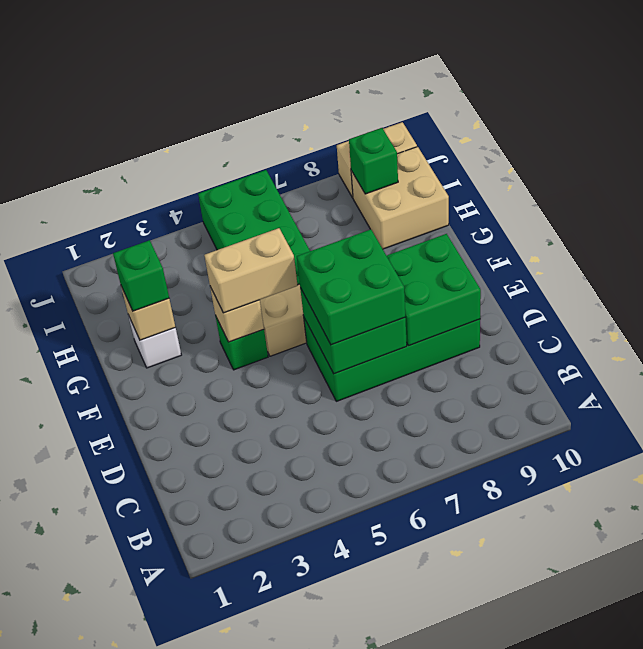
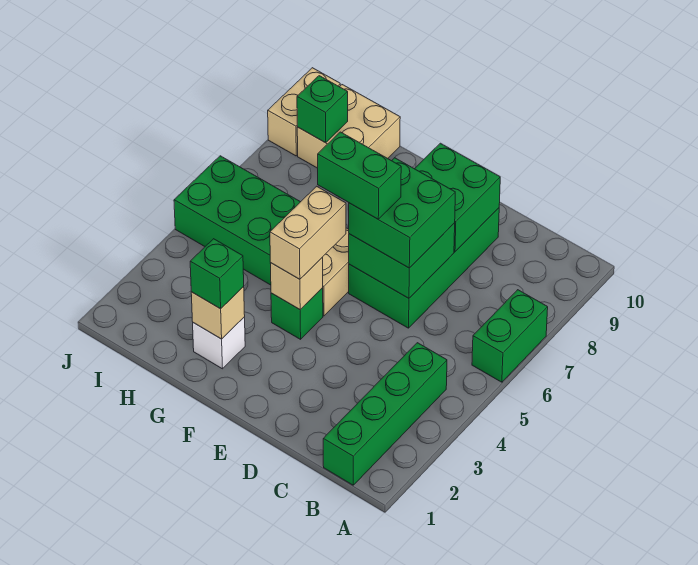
none -> green 1x2 brick [472,290,548,382]
none -> green 1x4 brick [323,343,447,485]
none -> green 1x2 brick [318,132,401,219]

